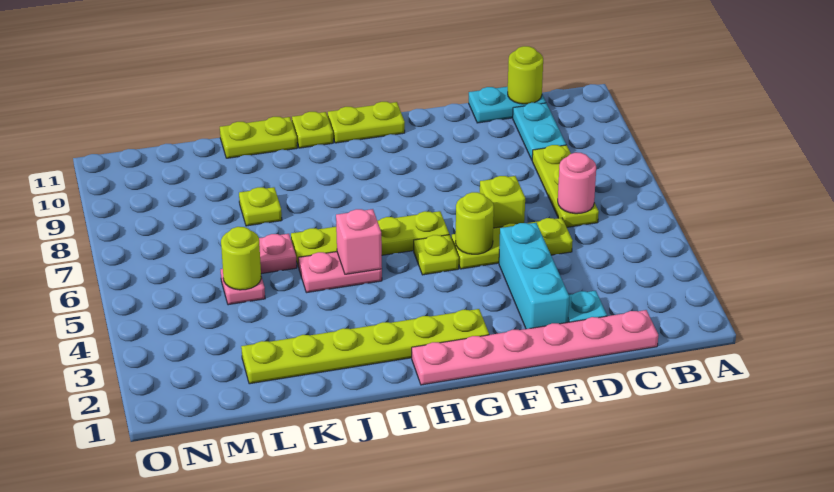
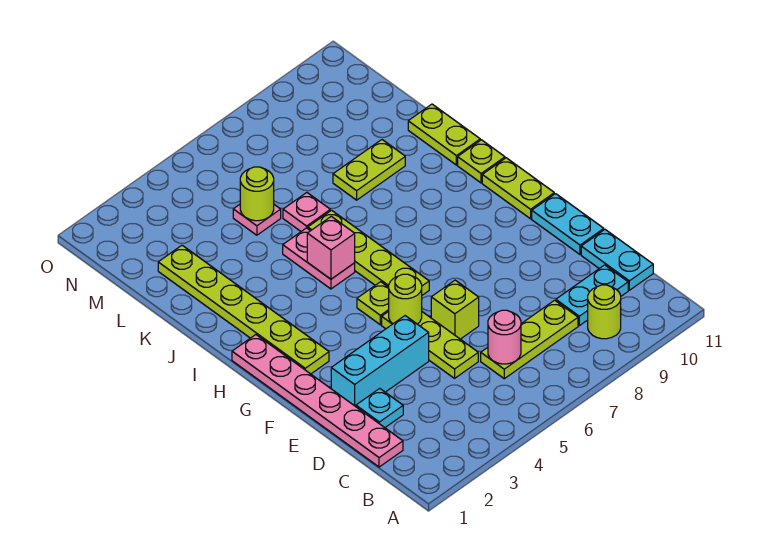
lime 1x1 round brick [508,46,543,104] -> lime 1x1 round brick moved to [588,285,621,339]
none -> cyan 1x2 plate [532,194,604,254]
lime 1x1 plate [239,187,282,226] -> lime 1x2 plate [333,140,405,200]

